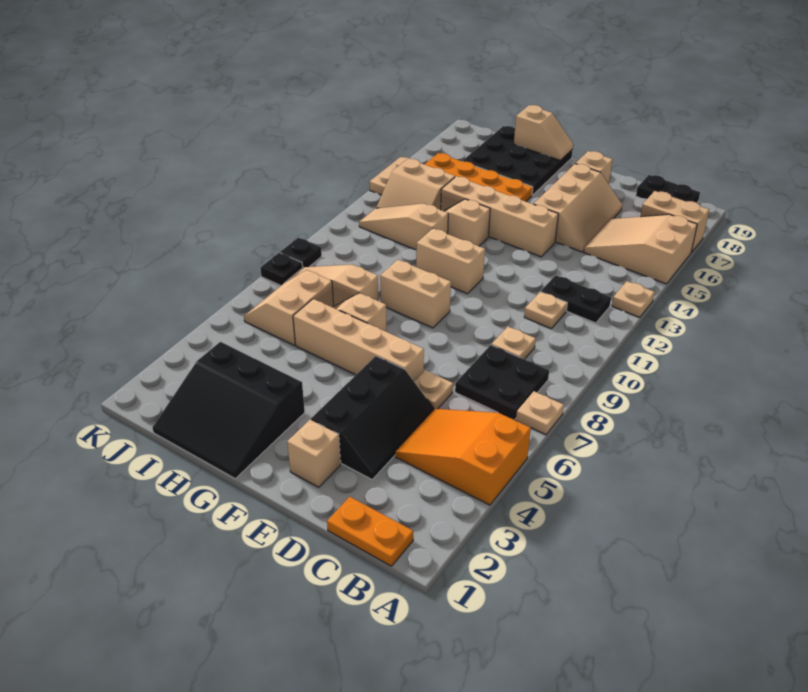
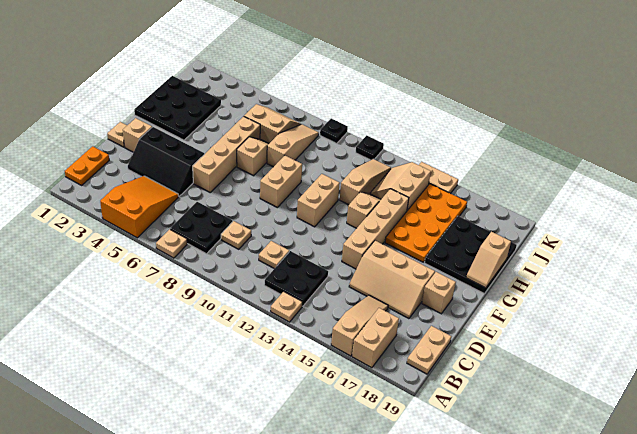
tan 2x3 slope [584,214,697,284] -> tan 1x3 slope [331,295,388,356]
black 1x2 plate [541,275,611,323] -> black 2x2 plate [264,251,328,306]
black 1x2 plate [636,175,700,203] -> tan 1x2 plate [407,326,451,374]
tan 1x1 plate [414,370,453,409] -> tan 1x1 plate moved to [107,122,127,147]
black 3x3 slope [152,342,305,478] -> black 3x3 plate [134,76,221,140]
black 1x1 plate [260,253,303,286] -> black 1x1 plate moved to [356,136,384,160]

